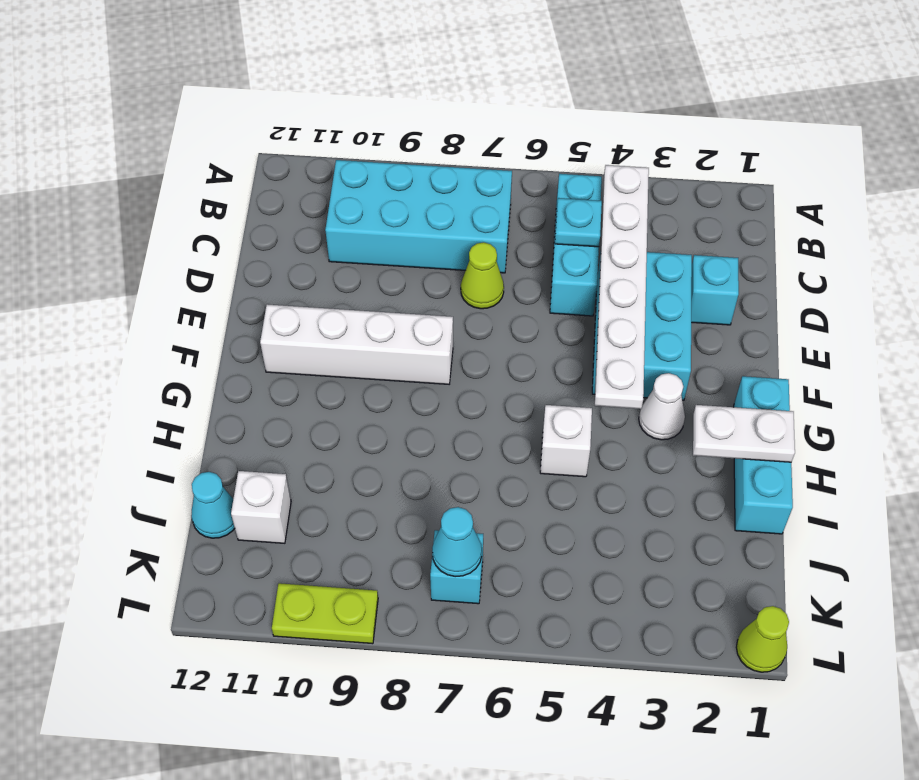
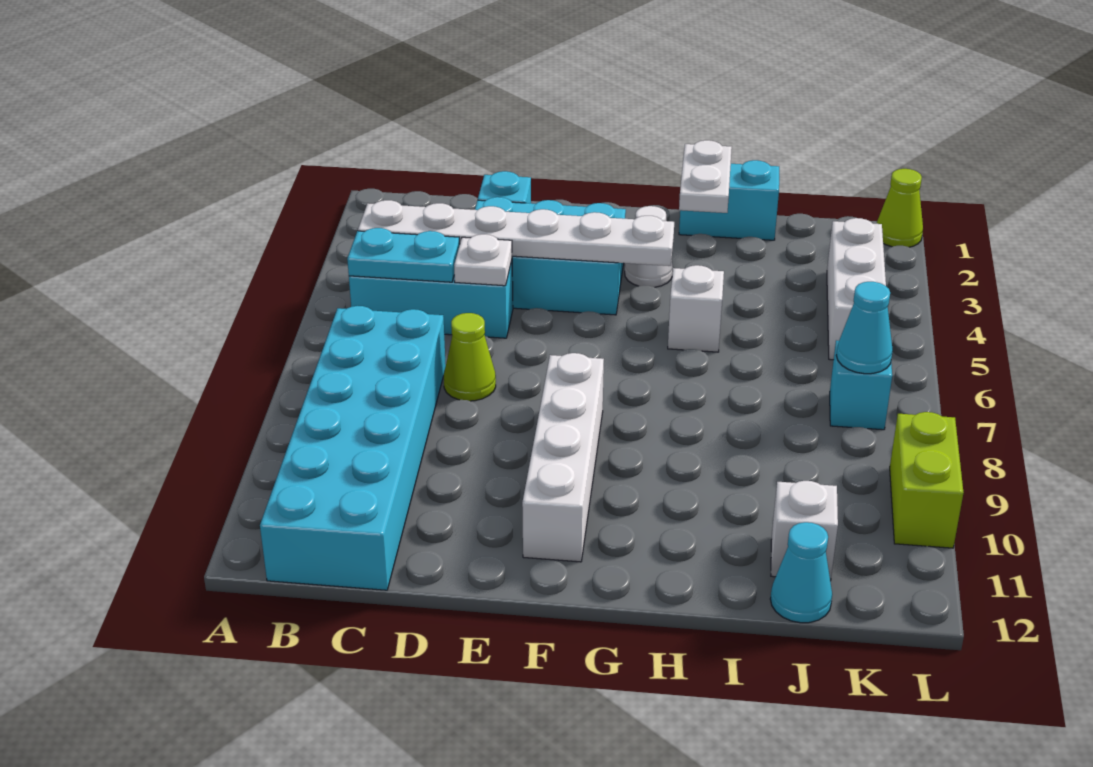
cyan 2x4 brick [325,160,512,273] -> cyan 2x6 brick [260,306,446,590]
cyan 1x1 plate [555,198,602,247] -> cyan 1x2 plate [347,228,460,282]
none -> white 1x1 plate [454,234,512,286]
cyan 1x3 brick [734,376,793,534] -> cyan 1x2 brick [679,160,779,240]
none -> white 1x3 brick [827,218,886,360]
lime 1x2 plate [272,583,378,644] -> lime 1x2 brick [890,412,964,548]

